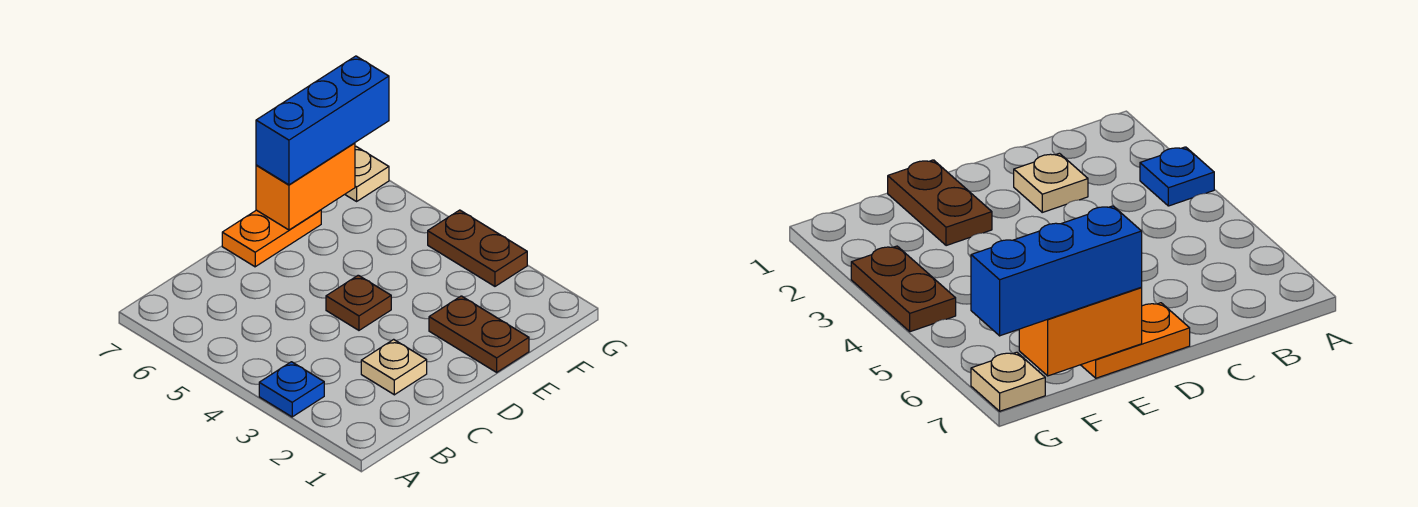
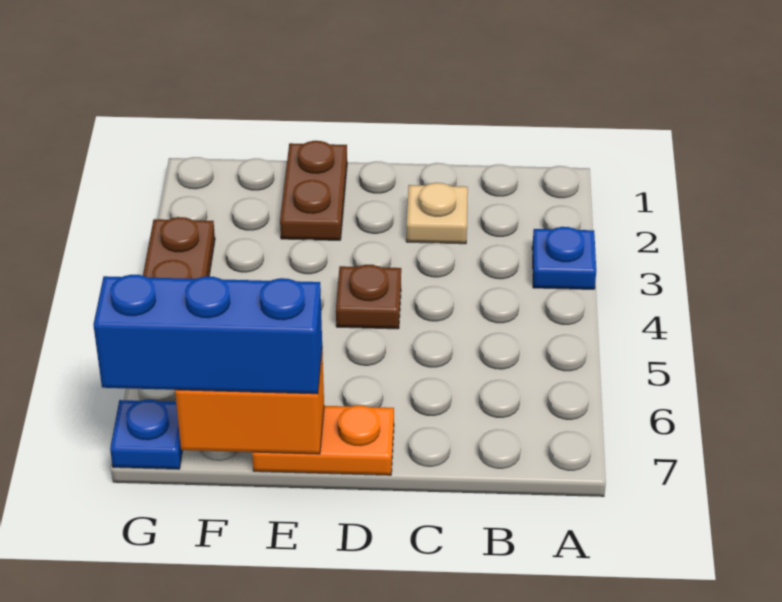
tan 1x1 plate [345,147,389,201] -> blue 1x1 plate [110,400,182,469]

